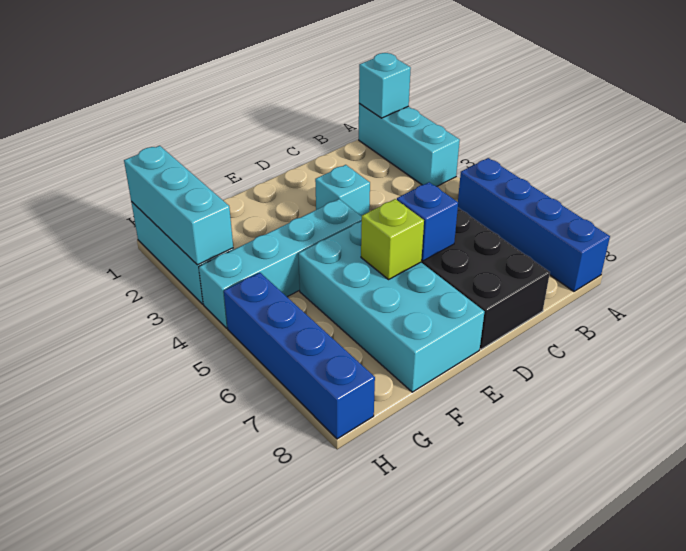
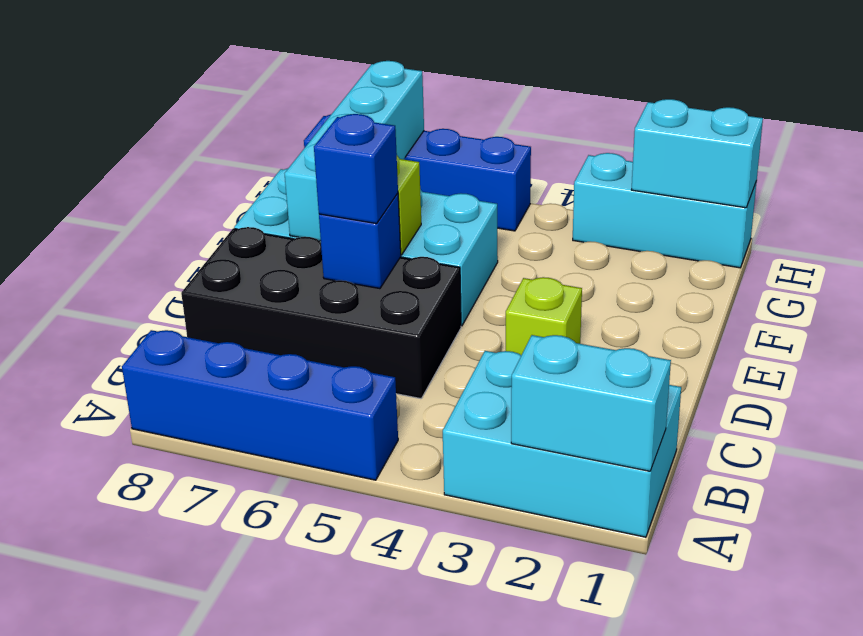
cyan 1x3 brick [359,103,460,186] -> cyan 2x3 brick [443,351,681,537]
cyan 1x1 brick [359,53,411,118] -> cyan 1x2 brick [511,335,671,471]
cyan 1x1 brick [315,165,370,216] -> lime 1x1 brick [506,277,582,355]
none -> blue 1x1 brick [314,114,398,224]
cyan 1x4 brick [199,199,362,328] -> cyan 1x4 brick moved to [285,61,424,241]
cyan 1x3 brick [124,146,233,265] -> cyan 1x2 brick [632,99,763,208]

